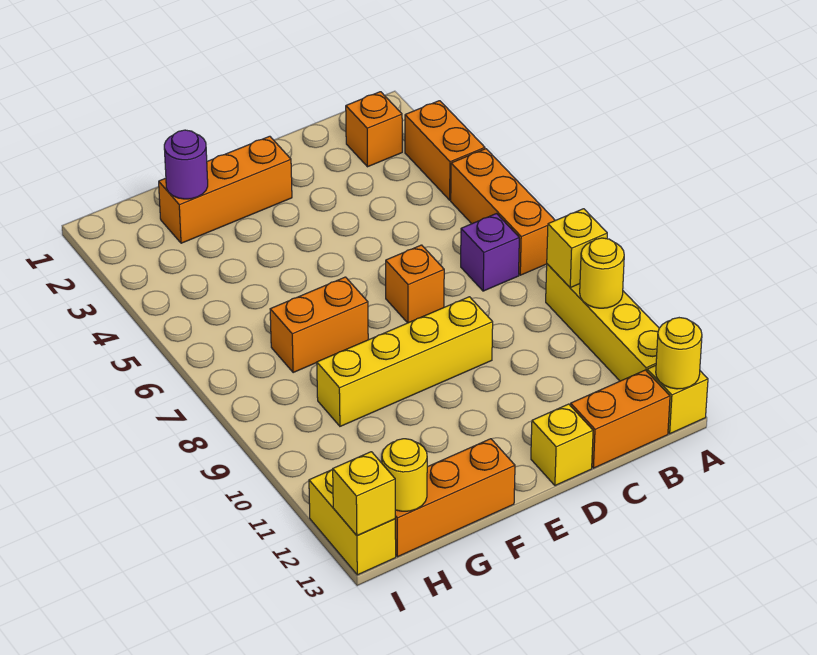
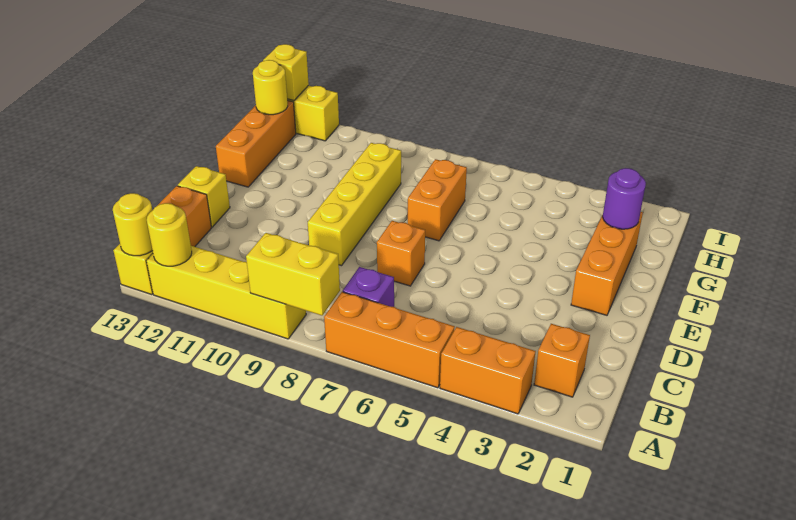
yellow 1x1 brick [547,209,607,288] -> yellow 1x2 brick [246,233,340,315]
yellow 1x1 round brick [580,238,624,308] -> yellow 1x1 round brick moved to [147,203,192,266]

